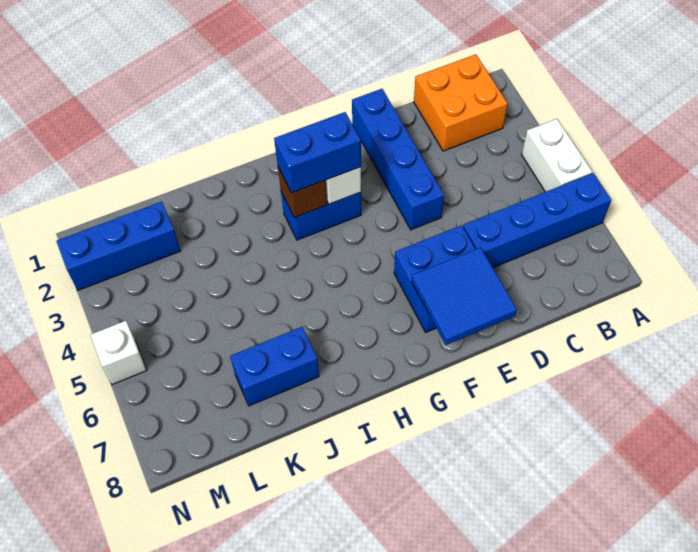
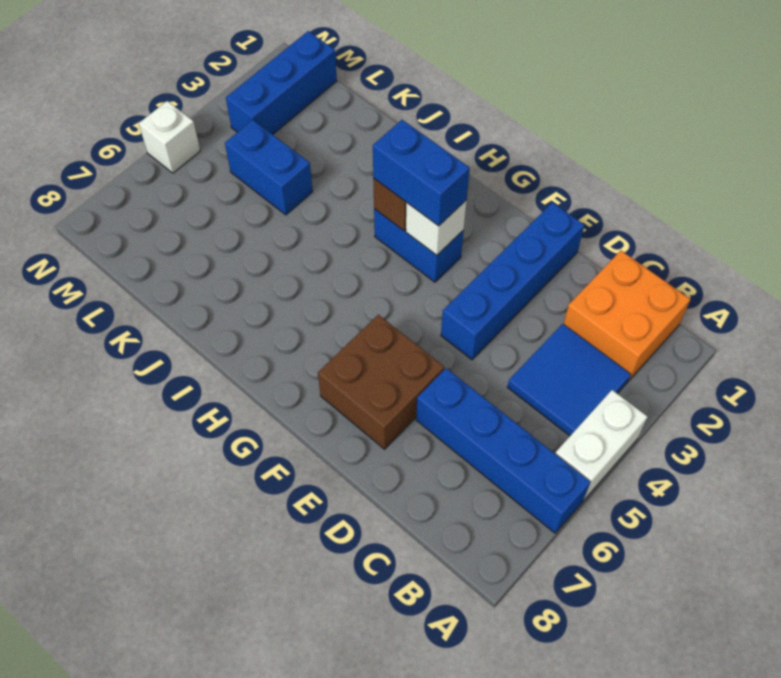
blue 2x2 brick [394,225,476,332] -> brown 2x2 brick [318,315,444,449]
blue 2x2 tile [412,248,517,345] -> blue 2x2 tile moved to [507,324,631,436]
blue 1x2 brick [230,327,319,406] -> blue 1x2 brick moved to [225,120,313,215]
blue 1x3 brick [57,202,180,290] -> blue 1x3 brick turned to [226,31,337,135]

